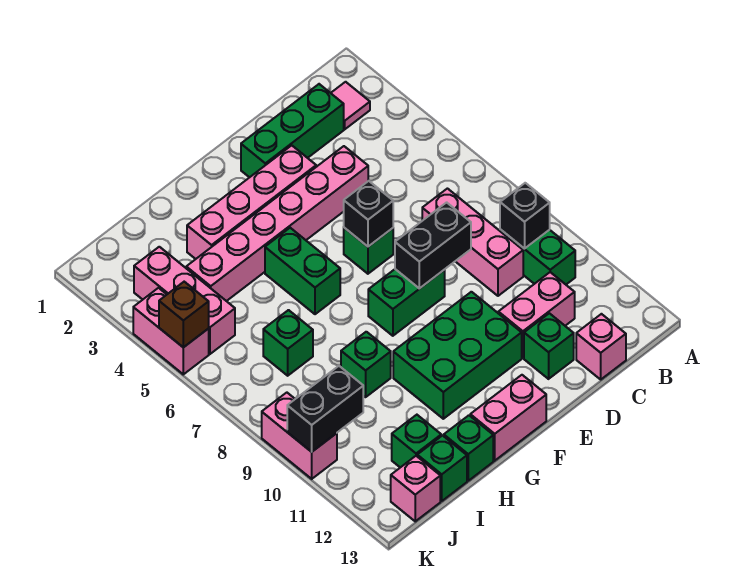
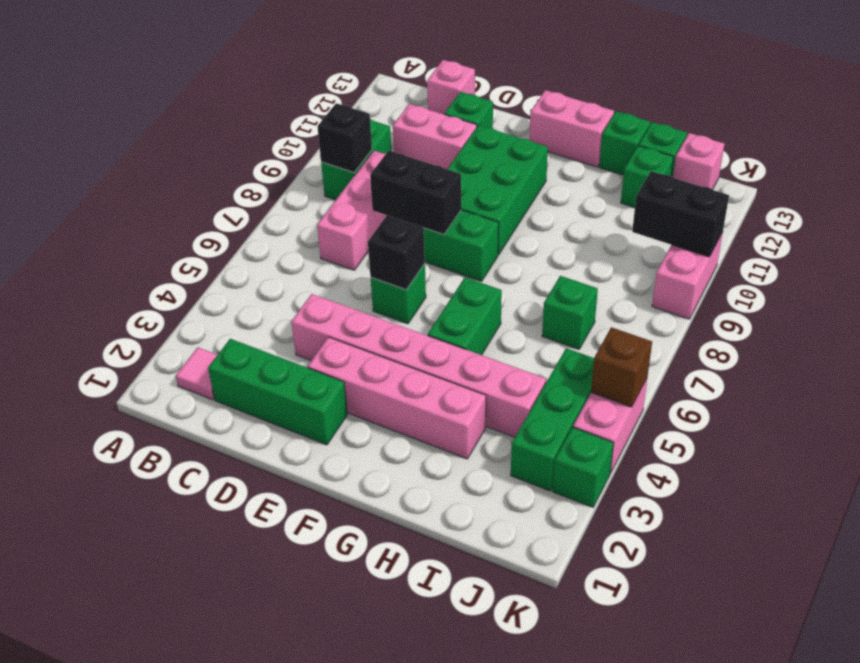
green 2x3 brick [393,292,522,419] -> green 2x3 brick turned to [448,125,548,255]
green 1x1 brick [341,332,391,397] -> green 1x1 brick moved to [553,427,614,507]
pink 1x3 brick [134,247,235,354] -> green 1x3 brick [511,348,594,491]

